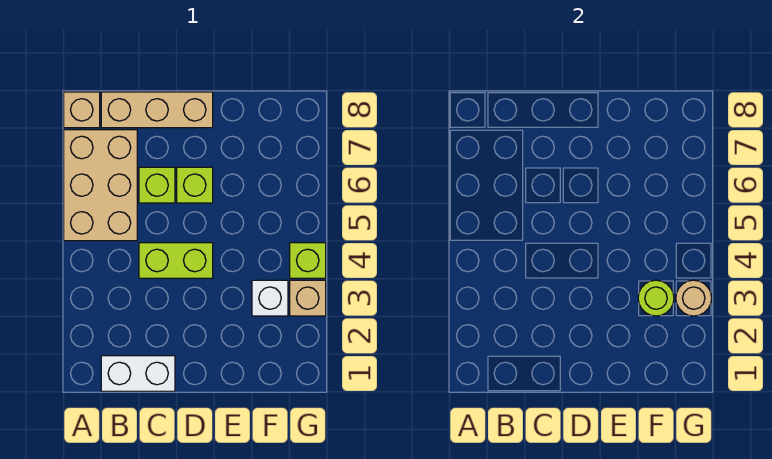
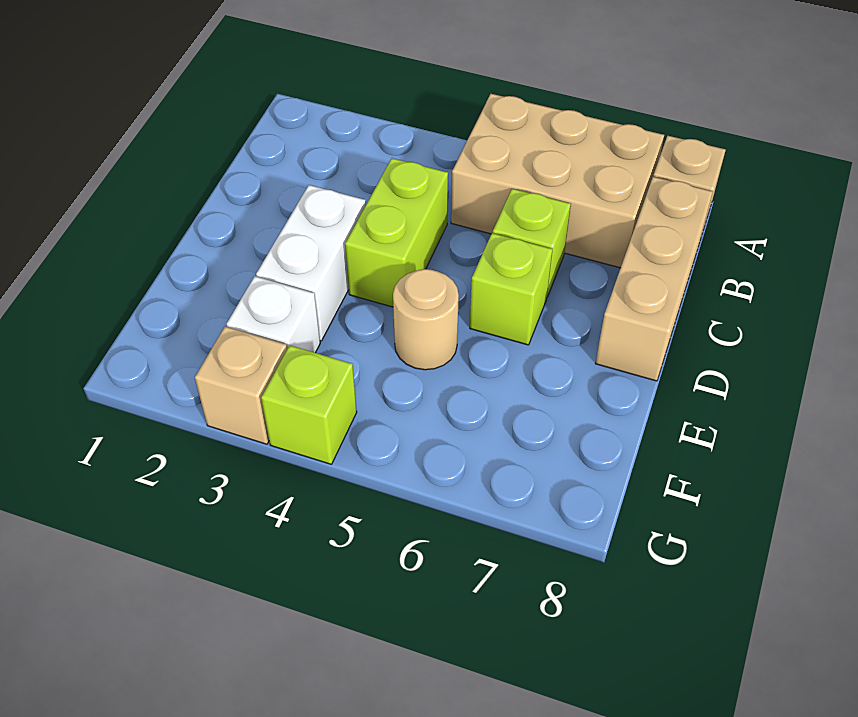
white 1x2 brick [101,356,175,391] -> white 1x2 brick moved to [256,185,366,341]
lime 1x1 round brick [638,280,674,316] -> none
tan 1x1 round brick [676,280,712,316] -> tan 1x1 round brick moved to [393,269,459,370]

